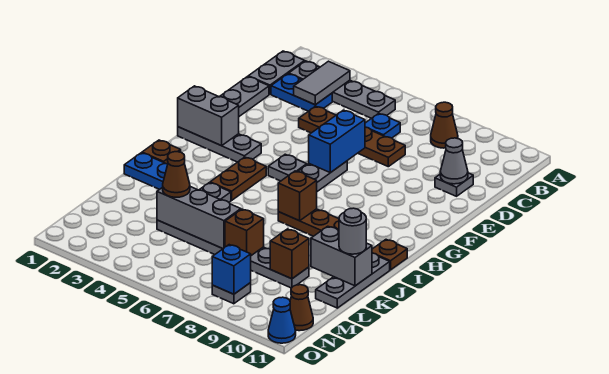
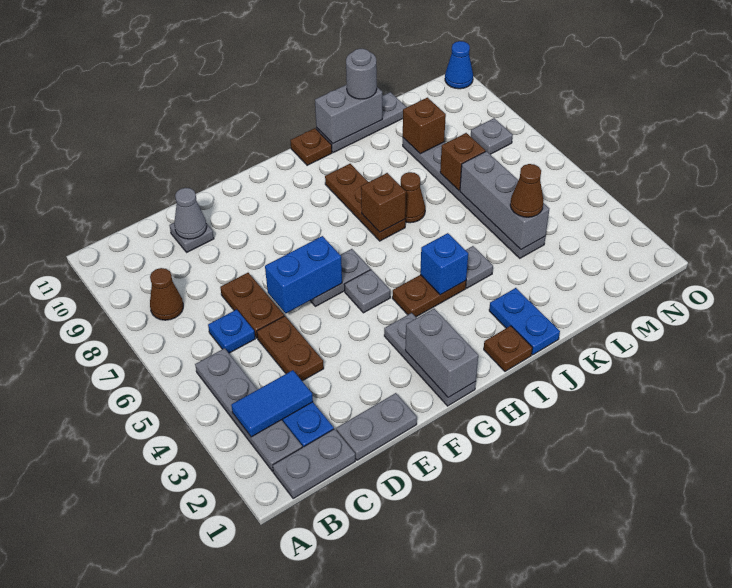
grey 1x2 tile [294,61,350,105] -> blue 1x2 tile [231,370,313,437]
grey 1x2 brick [311,226,372,286] -> grey 1x2 brick turned to [315,85,382,144]
blue 1x1 brick [212,245,251,294] -> blue 1x1 brick moved to [420,233,468,295]
brown 1x1 cone [290,285,313,331] -> brown 1x1 cone moved to [401,172,425,223]

